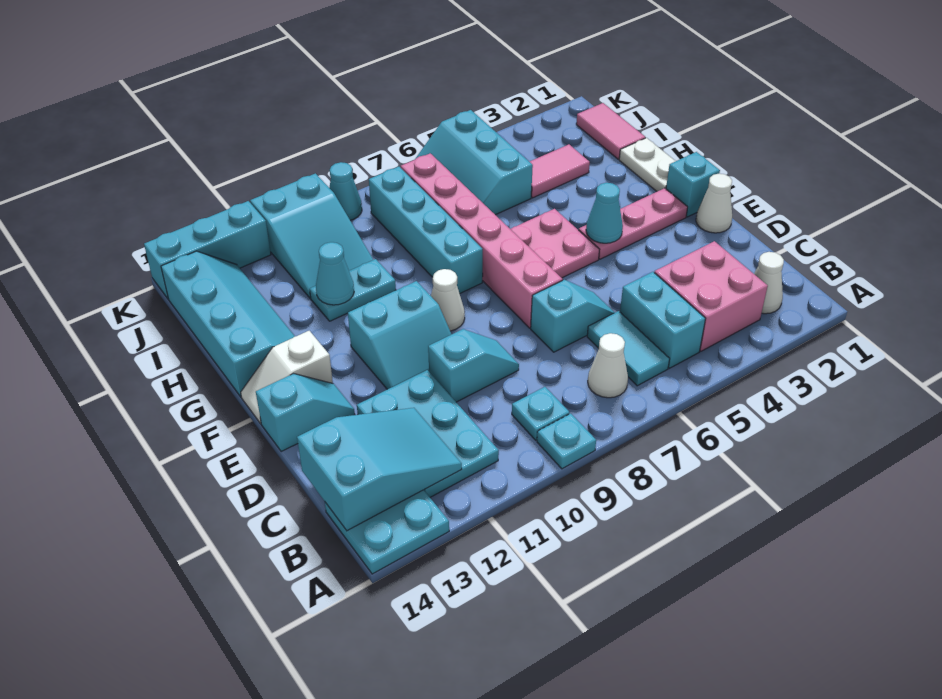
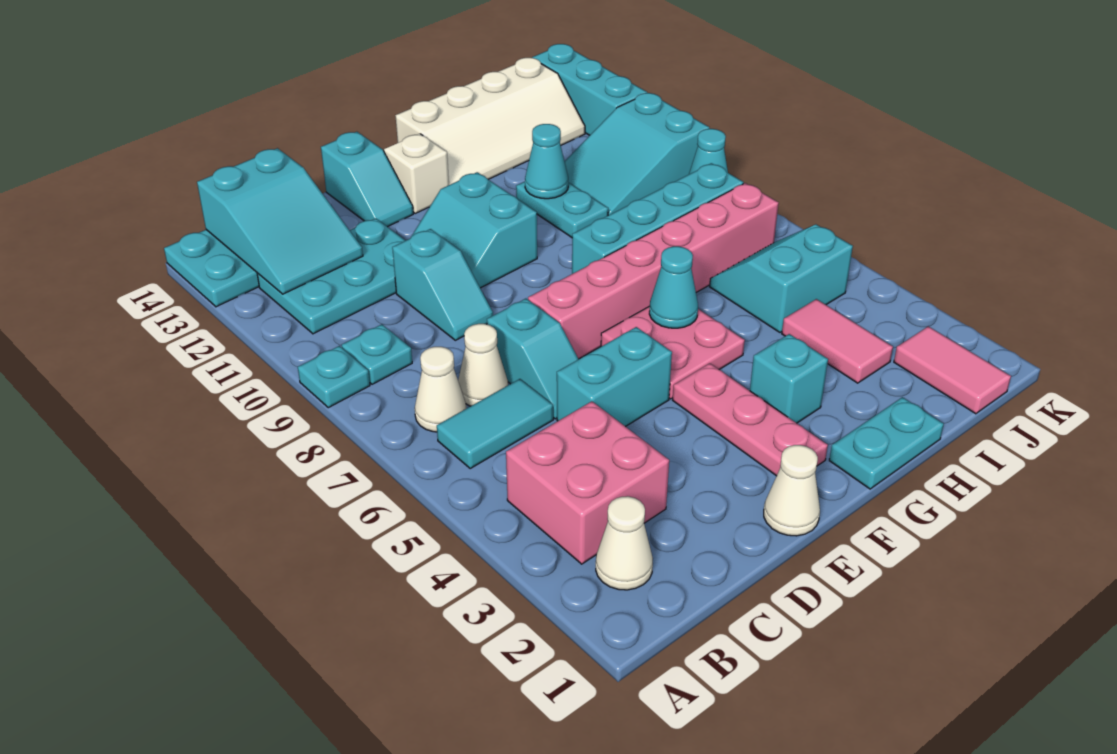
cyan 1x2 brick [620,272,705,368] -> cyan 1x2 brick moved to [557,327,672,427]
cyan 1x1 brick [666,152,720,217] -> cyan 1x1 brick moved to [750,334,828,423]
cyan 1x1 cone [586,183,623,243] -> cyan 1x1 cone moved to [649,246,698,328]
white 1x1 cone [431,269,465,331] -> white 1x1 cone moved to [458,324,508,406]
white 1x2 plate [619,138,675,191] -> cyan 1x2 plate [829,397,944,489]
cyan 2x4 slope [161,251,295,397] -> white 2x4 slope [395,58,585,185]
pink 1x2 tile [576,103,645,159] -> pink 1x2 tile turned to [894,326,1011,414]
cyan 2x3 slope [415,110,533,215] -> cyan 2x2 slope [710,224,853,332]

